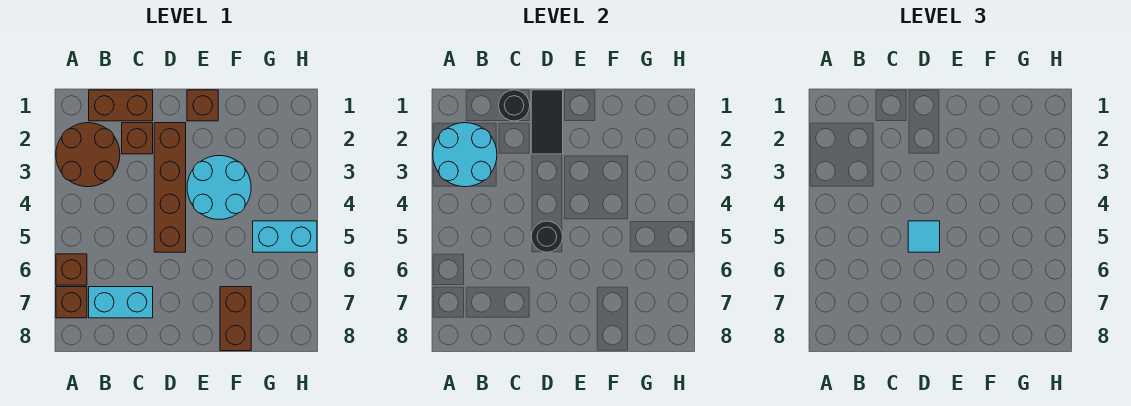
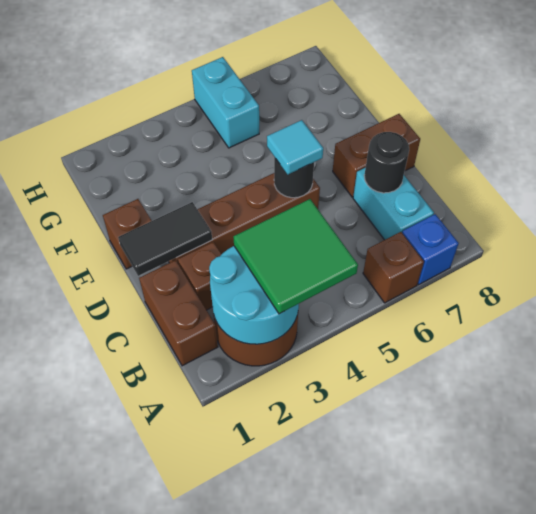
none -> green 2x2 tile [233,199,358,314]
brown 1x1 brick [56,287,87,318] -> blue 1x1 brick [402,214,459,285]
black 1x1 round brick [499,90,530,121] -> black 1x1 round brick moved to [364,132,409,193]
cyan 2x2 round brick [187,156,251,220] -> none
brown 1x2 brick [220,287,251,351] -> brown 1x2 brick moved to [333,114,420,197]

